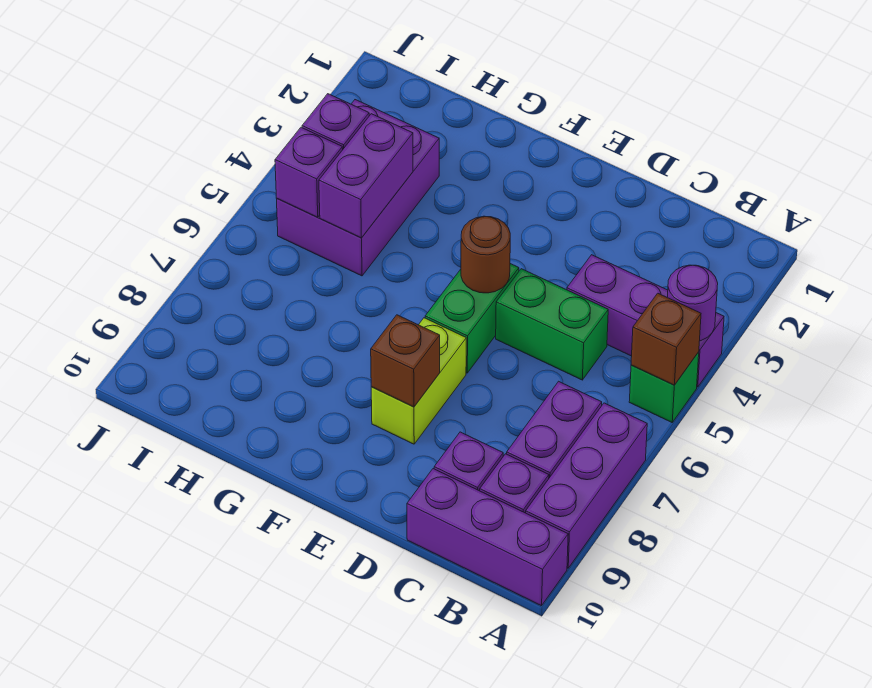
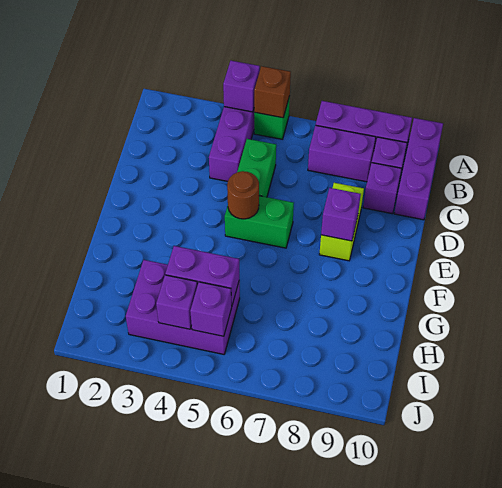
purple 1x1 round brick [667,265,718,341] -> purple 1x1 brick [223,61,260,112]
lime 1x2 brick [371,318,466,444] -> lime 1x2 brick turned to [319,183,364,261]
brown 1x1 brick [371,315,440,407] -> purple 1x1 brick [321,188,361,241]

